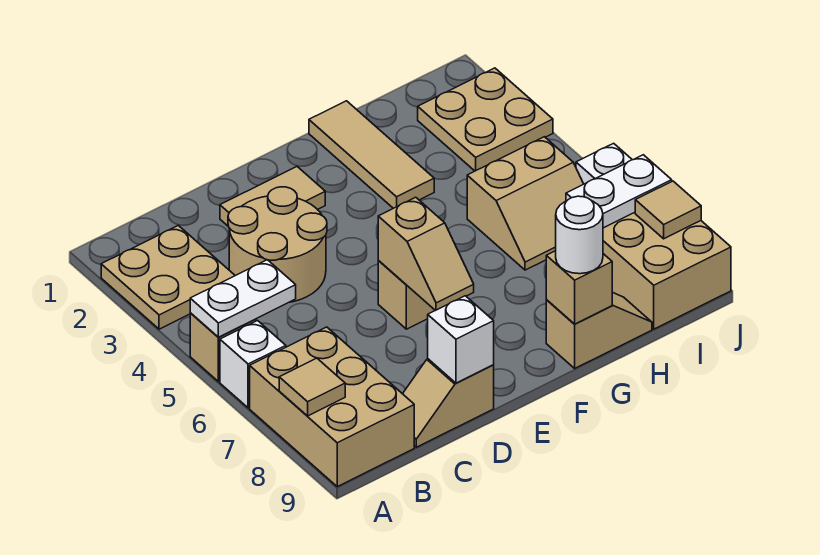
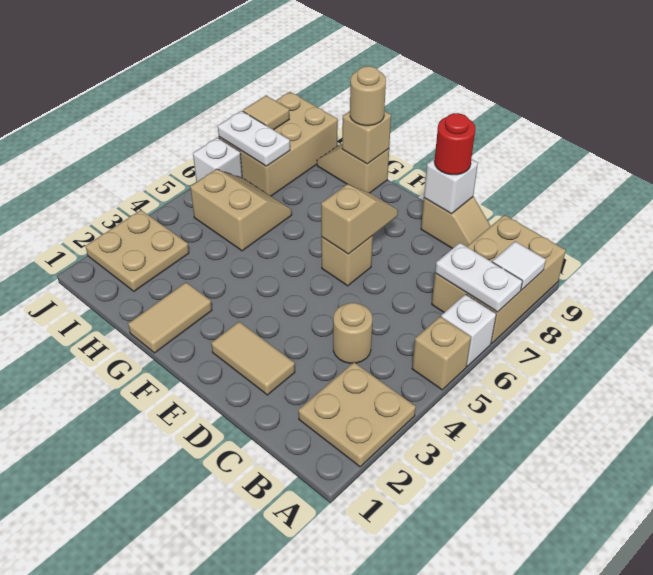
white 1x2 plate [190,260,296,337] -> white 1x2 plate moved to [435,243,522,312]
tan 1x1 tile [279,358,345,416] -> white 1x1 tile [492,241,546,290]
tan 2x2 round brick [228,187,327,302] -> tan 1x1 round brick [333,303,372,363]
none -> red 1x1 round brick [434,113,475,175]
tan 1x3 tile [309,101,434,208] -> tan 1x2 tile [128,282,212,353]
white 1x1 round brick [556,196,603,274] -> tan 1x1 round brick [350,66,386,126]

